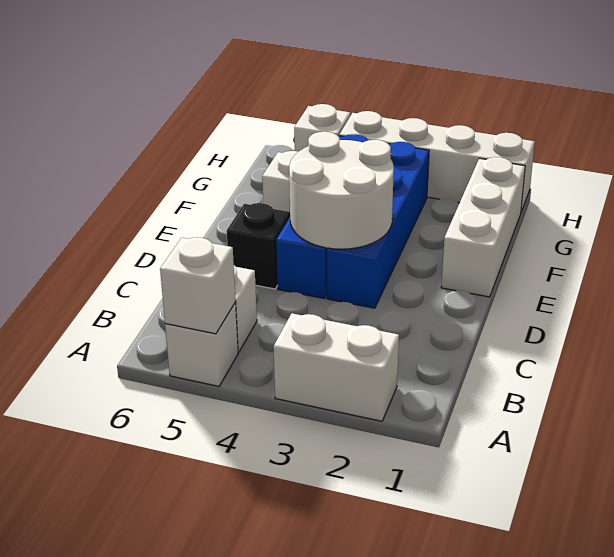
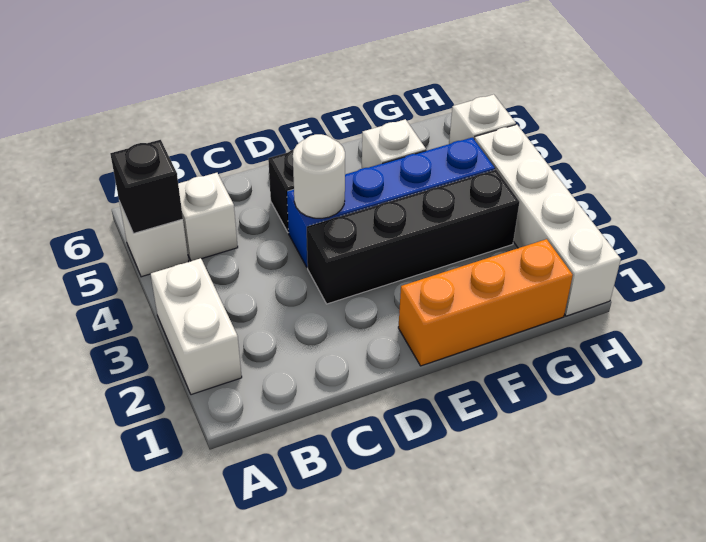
white 1x1 brick [160,237,236,334] -> black 1x1 brick [110,140,183,233]
blue 1x4 brick [327,142,429,308] -> black 1x4 brick [307,170,519,304]
white 2x2 round brick [289,132,394,249] -> white 1x1 round brick [293,134,345,219]
white 1x3 brick [441,157,525,297] -> orange 1x3 brick [398,239,573,366]

